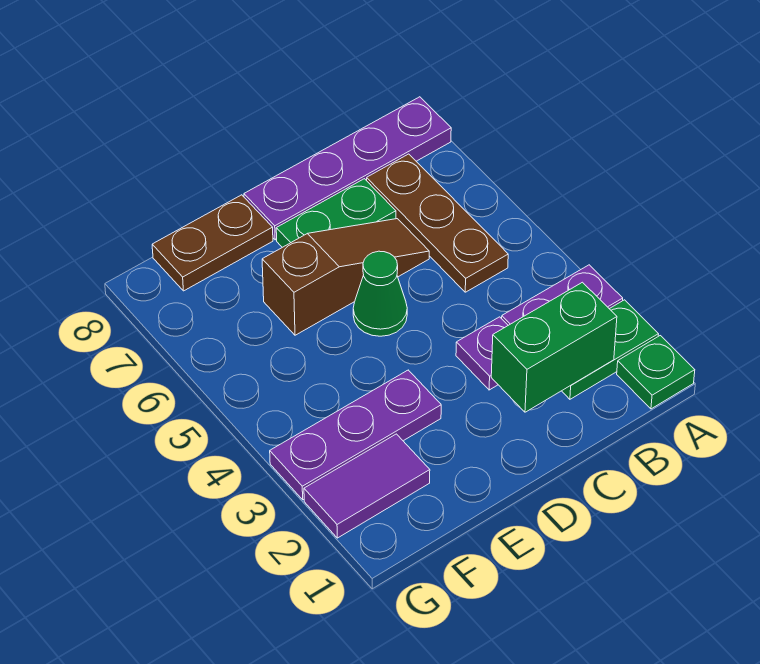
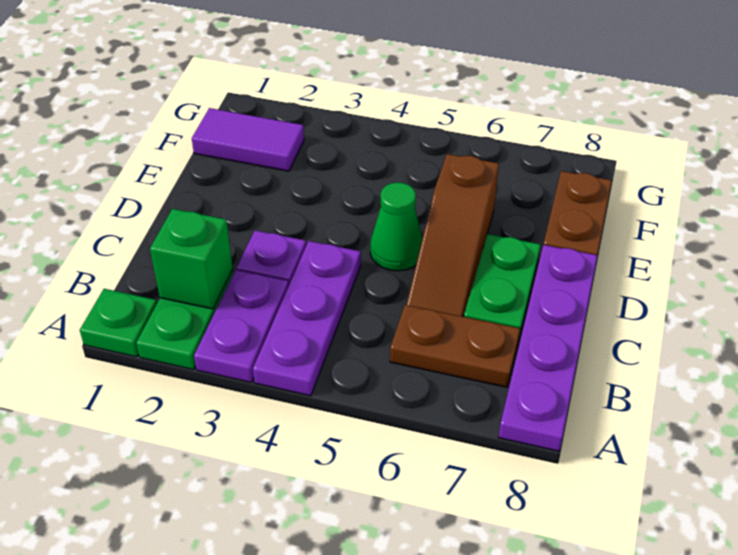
green 1x2 brick [491,282,617,412] -> green 1x1 brick [150,209,233,309]
brown 1x3 plate [367,154,508,292] -> brown 1x2 plate [390,305,520,387]
purple 1x3 plate [270,370,441,500] -> purple 1x3 plate moved to [253,241,361,396]
purple 1x2 tile [304,434,430,538] -> purple 1x2 tile turned to [192,108,304,171]

